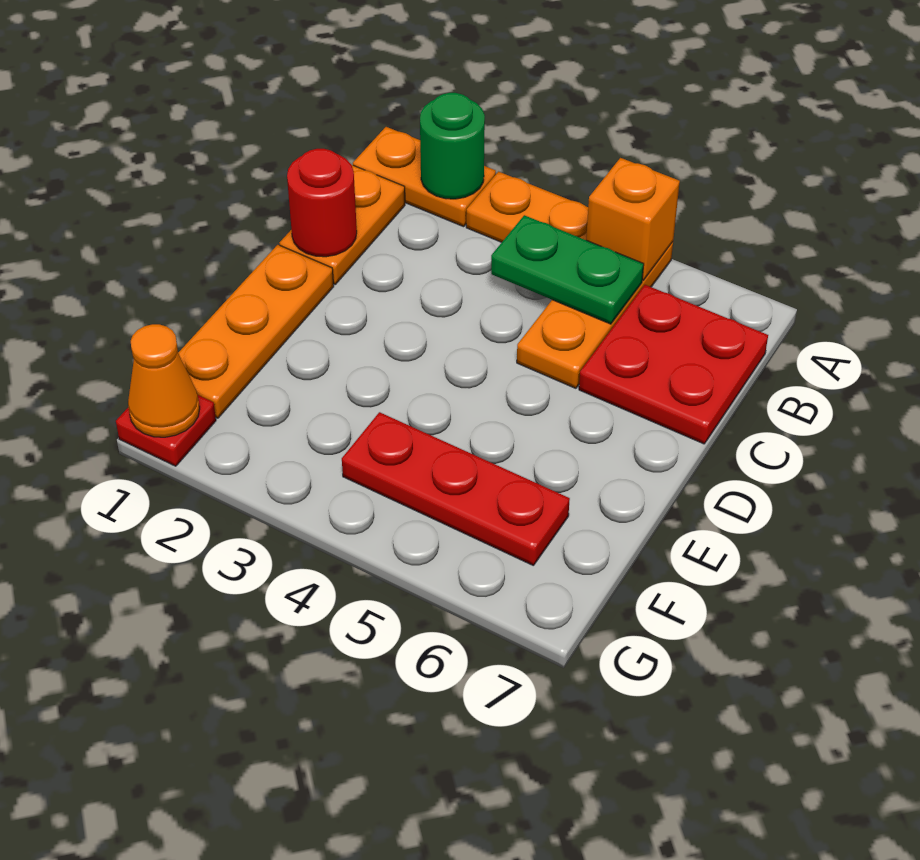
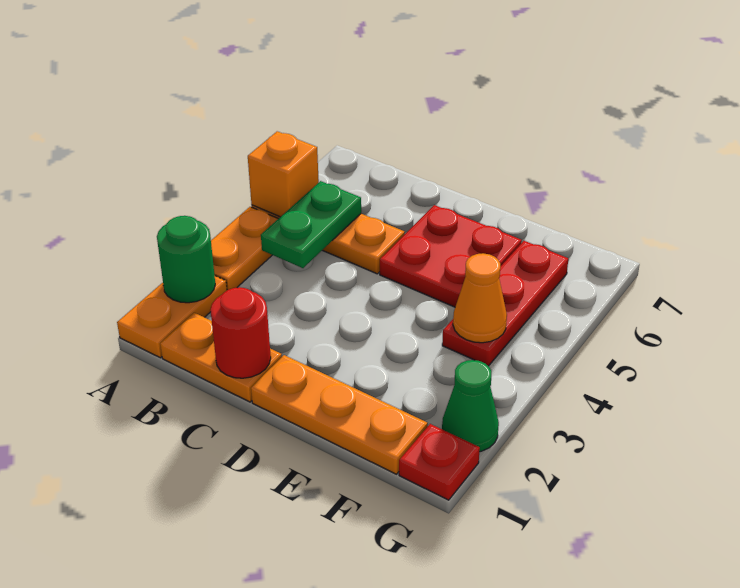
red 2x2 plate [579,285,768,444] -> red 2x2 plate moved to [380,205,522,307]
orange 1x1 cone [128,324,200,437] -> orange 1x1 cone moved to [453,253,507,343]
none -> green 1x1 cone [442,360,499,452]

